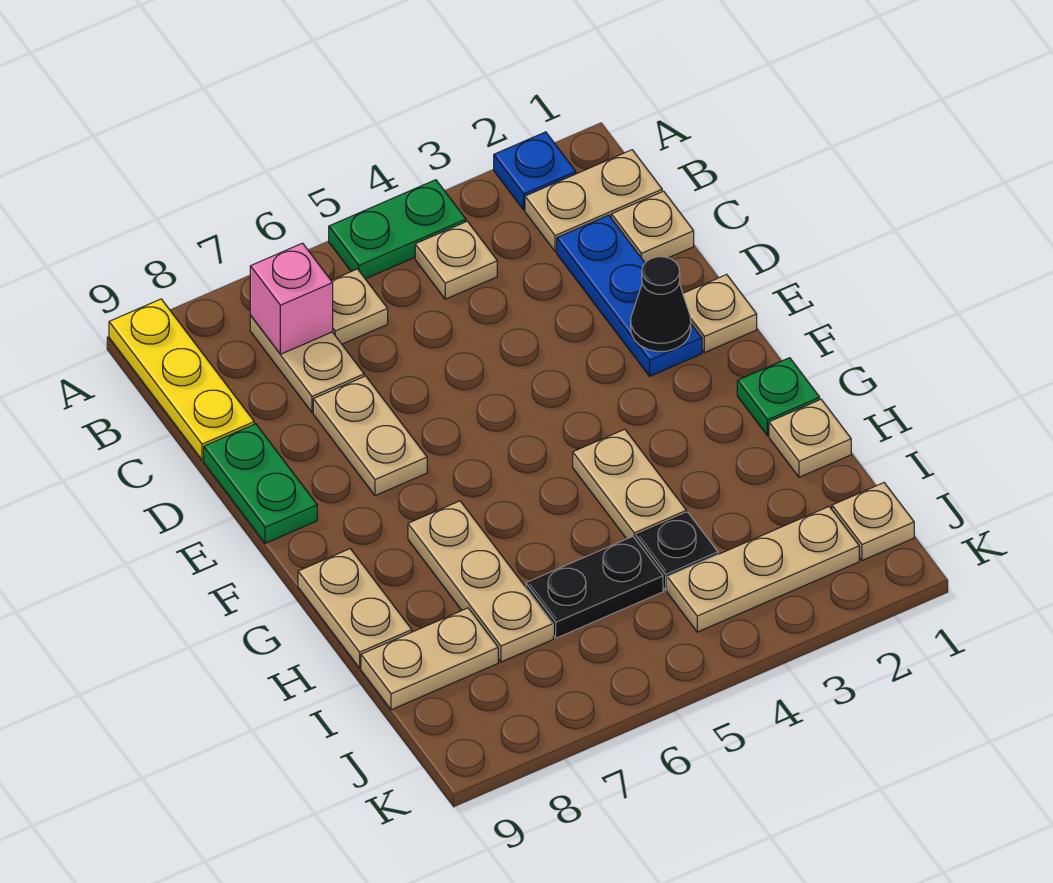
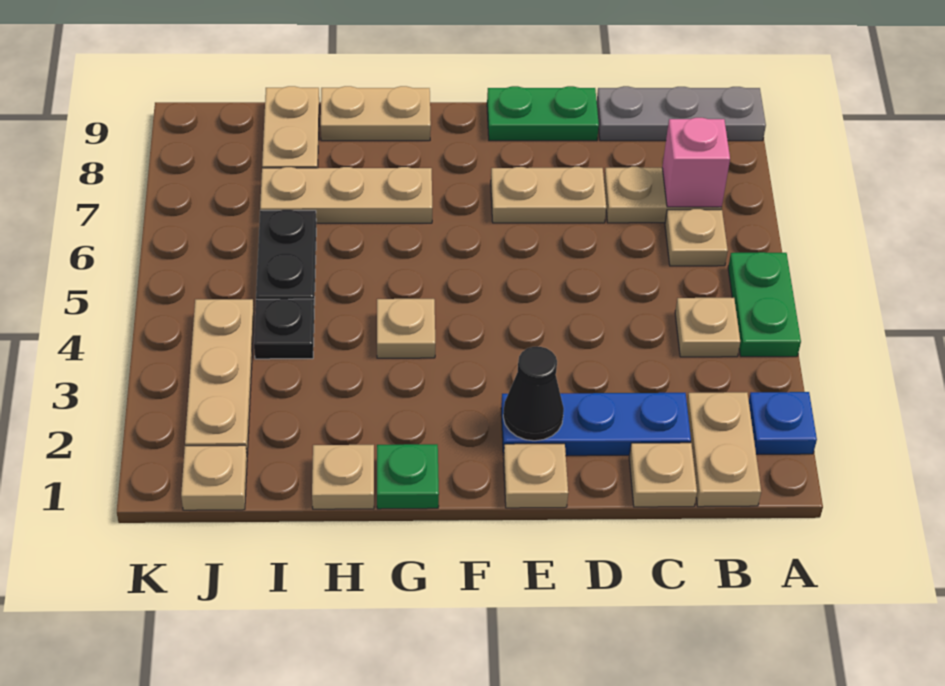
yellow 1x3 plate [109,299,254,460] -> grey 1x3 plate [597,86,766,141]
tan 1x2 plate [573,429,686,539] -> tan 1x1 plate [377,299,435,358]

